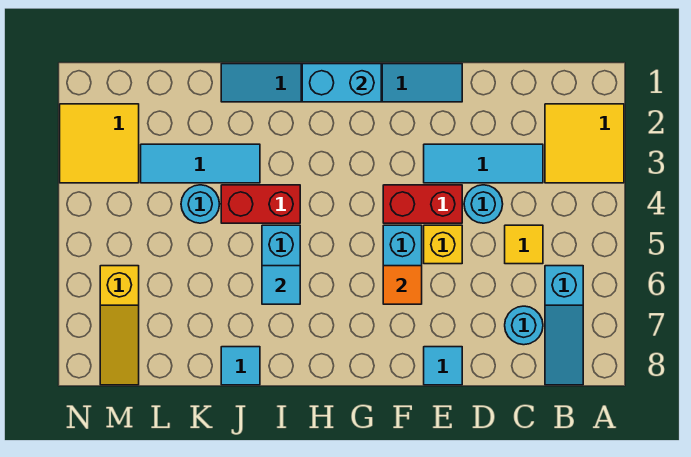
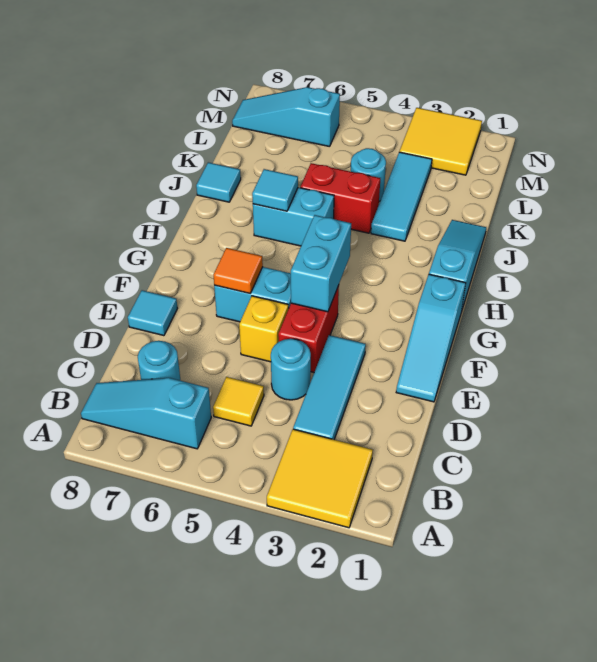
cyan 1x2 brick [302,64,381,102] -> cyan 1x2 brick moved to [291,215,351,312]
red 1x2 brick [221,185,300,223] -> red 1x2 brick turned to [300,163,380,233]
yellow 1x3 slope [100,266,139,385] -> cyan 1x3 slope [232,87,340,147]

